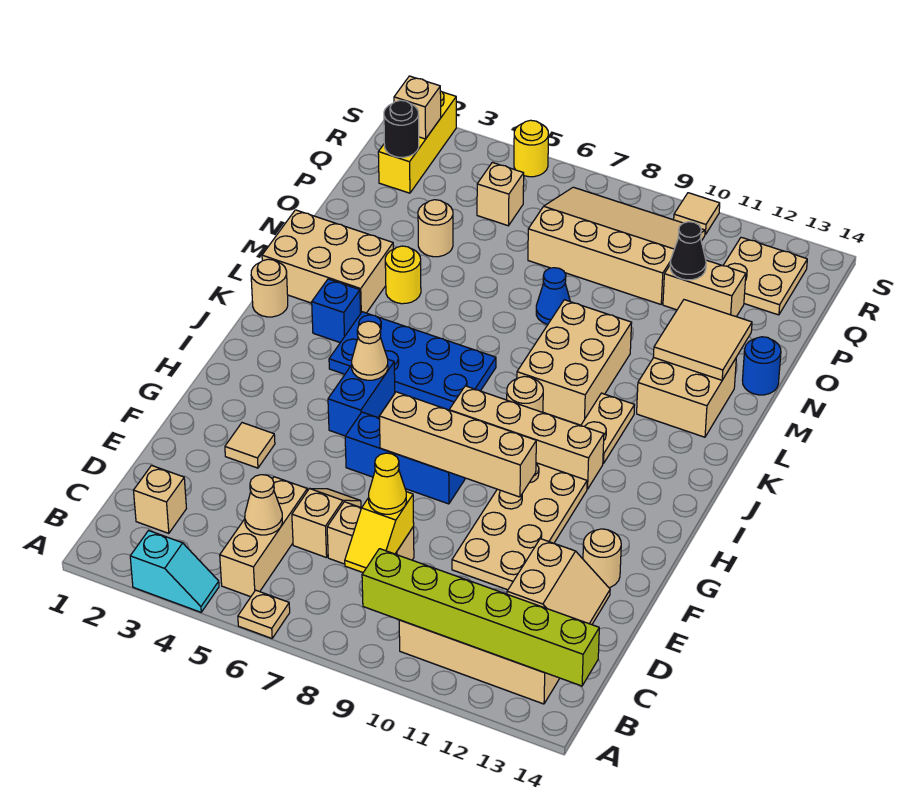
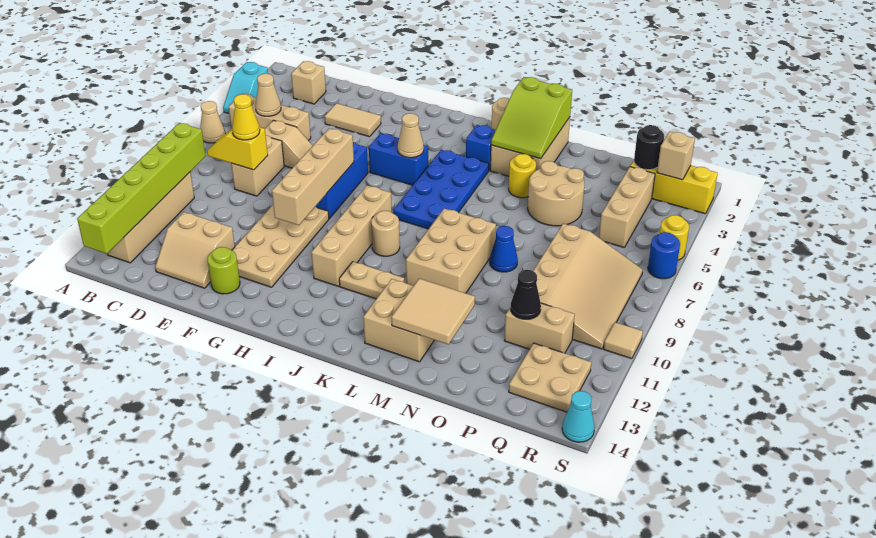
tan 1x1 plate [238,590,290,638] -> tan 1x1 cone [200,101,225,143]
tan 2x4 plate [452,463,587,590] -> tan 2x4 plate turned to [232,205,329,287]
tan 1x1 tile [225,423,275,468] -> tan 1x2 tile [325,103,381,137]
tan 1x1 round brick [583,529,621,588] -> lime 1x1 round brick [207,247,240,294]
tan 2x3 brick [517,300,632,425] -> tan 2x3 brick turned to [406,208,496,293]
none -> lime 2x3 slope [491,77,572,159]
blue 1x1 round brick [742,337,781,395] -> blue 1x1 round brick moved to [648,232,680,279]
tan 1x1 round brick [418,200,453,257] -> tan 2x2 round brick [528,161,585,226]
tan 1x2 brick [663,260,746,317] -> tan 1x2 brick turned to [504,303,575,353]
tan 1x1 brick [477,162,524,226] -> tan 1x3 brick [599,167,655,247]
none -> cyan 1x1 cone [562,391,595,442]

